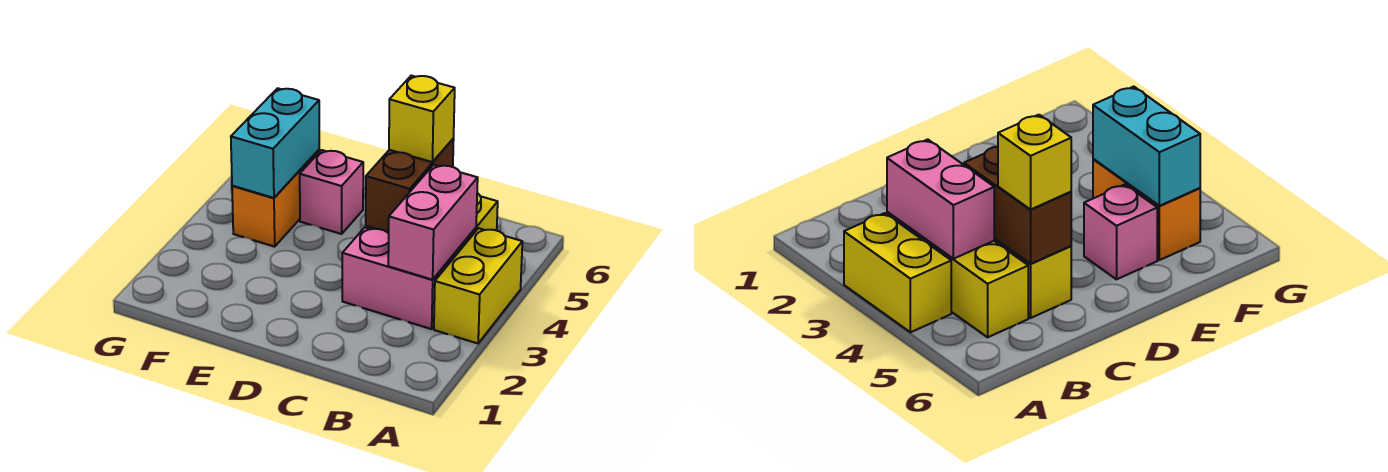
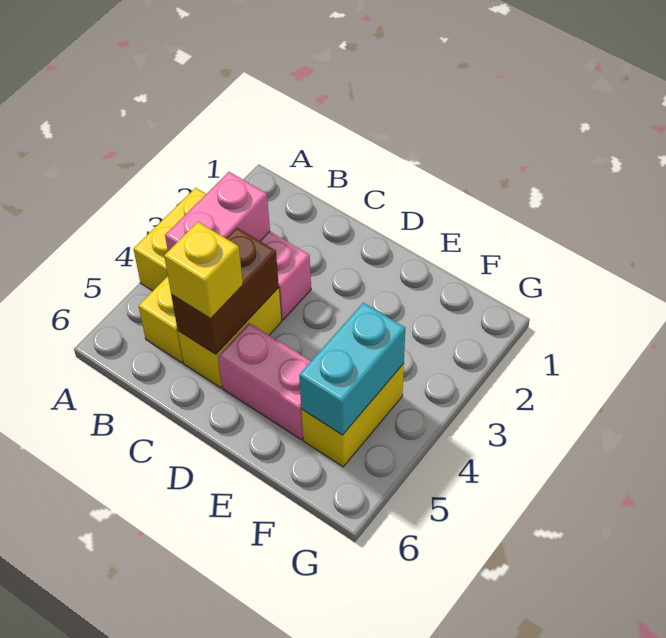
pink 1x1 brick [300,150,363,234] -> pink 1x2 brick [218,323,311,440]
orange 1x2 brick [232,150,319,247] -> yellow 1x2 brick [301,363,404,467]

